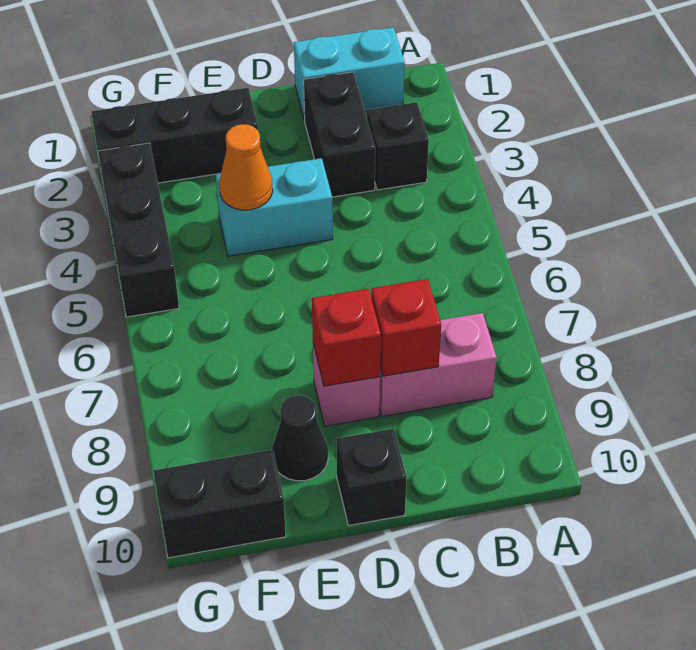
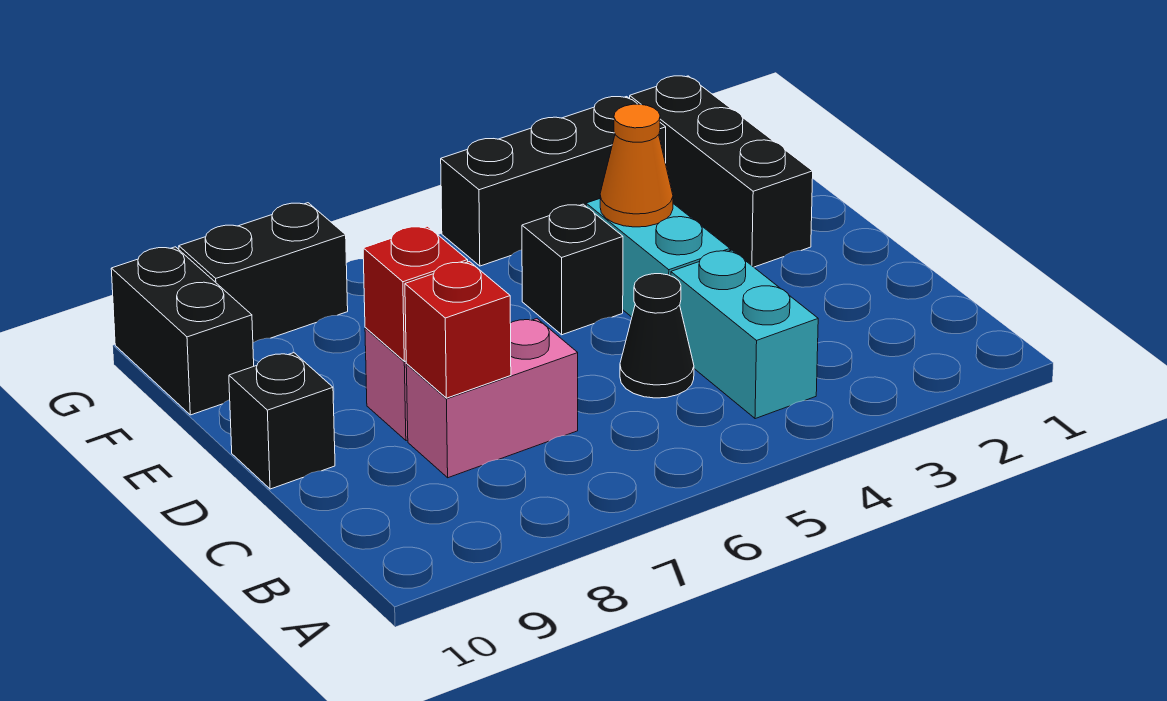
cyan 1x2 brick [294,27,405,120] -> cyan 1x2 brick moved to [671,250,818,419]
black 1x1 brick [367,102,429,190] -> black 1x1 brick moved to [522,204,623,335]
pink 1x2 brick [379,313,497,416] -> pink 1x2 brick turned to [406,319,578,478]
black 1x2 brick [304,72,375,197] -> black 1x2 brick moved to [179,203,348,343]
black 1x1 cone [272,395,328,481] -> black 1x1 cone moved to [620,274,694,398]

